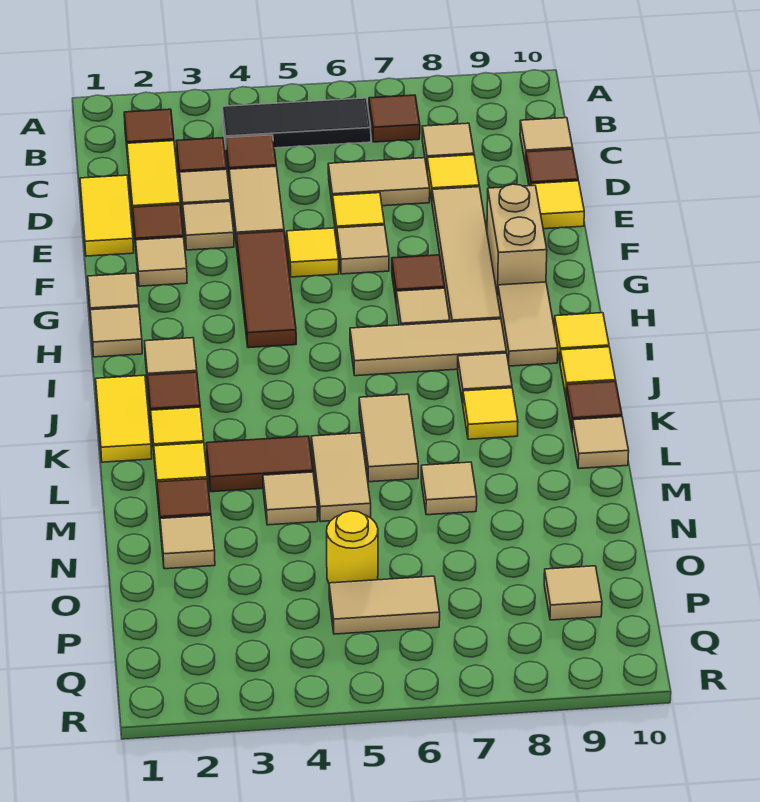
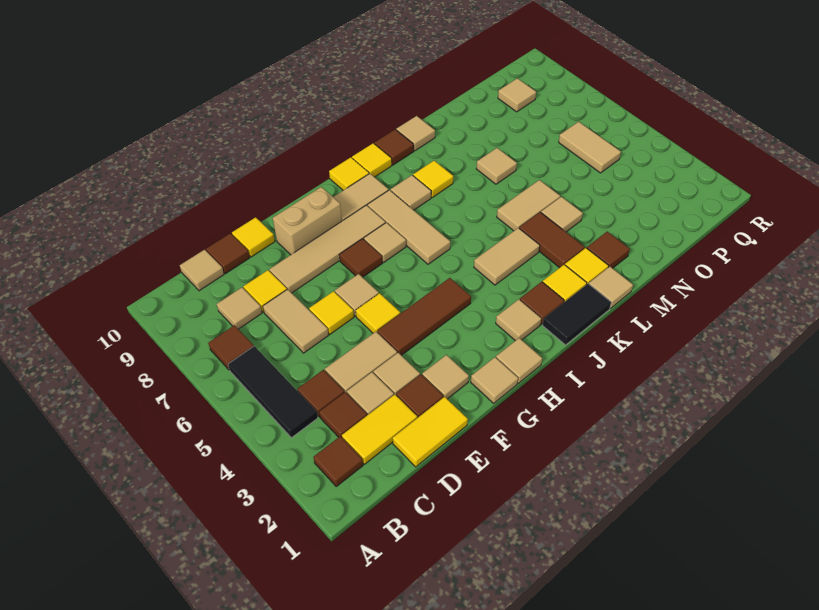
yellow 1x2 tile [96,375,152,462] -> black 1x2 tile [543,284,611,345]
tan 1x2 tile [359,394,418,482] -> tan 1x2 tile moved to [474,228,540,285]
tan 1x1 tile [160,515,215,569] -> tan 1x1 tile moved to [589,266,633,309]
yellow 1x1 round brick [327,511,378,583] -> none

